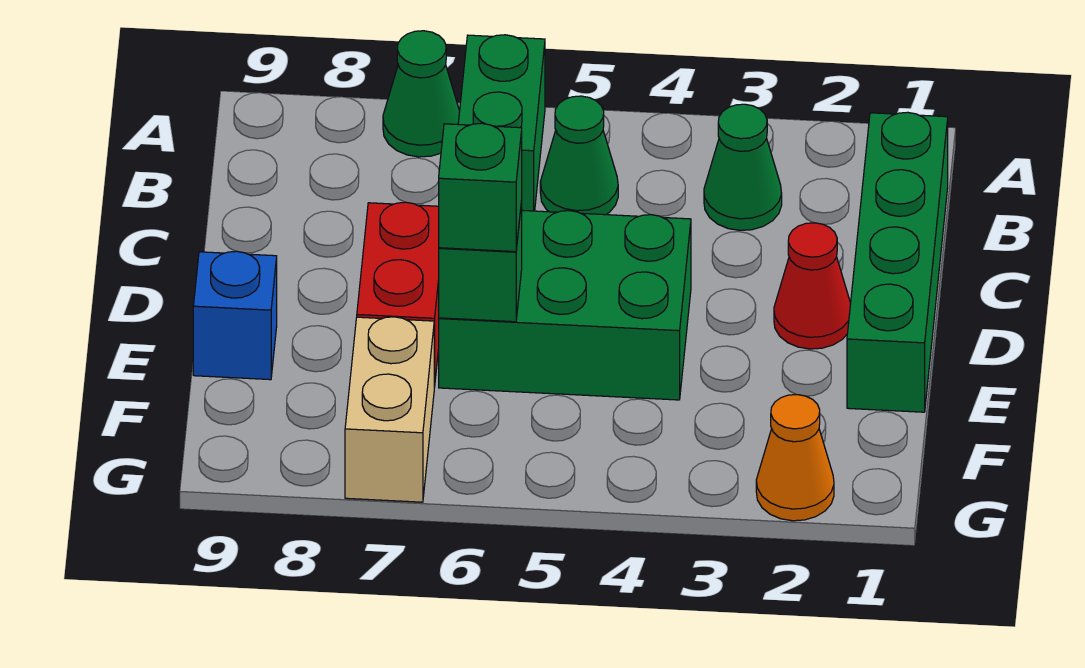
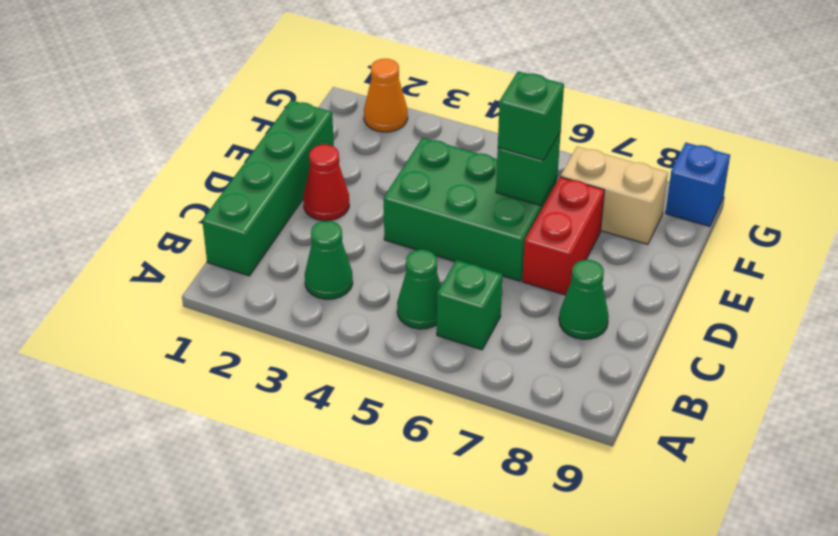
green 1x2 brick [458,35,545,211] -> green 1x1 brick [437,260,503,350]
green 1x1 cone [383,31,460,157] -> green 1x1 cone moved to [559,260,609,339]
blue 1x1 brick [193,251,277,380] -> blue 1x1 brick moved to [666,143,730,226]
tan 1x2 brick [345,317,434,502] -> tan 1x2 brick turned to [560,147,668,244]

